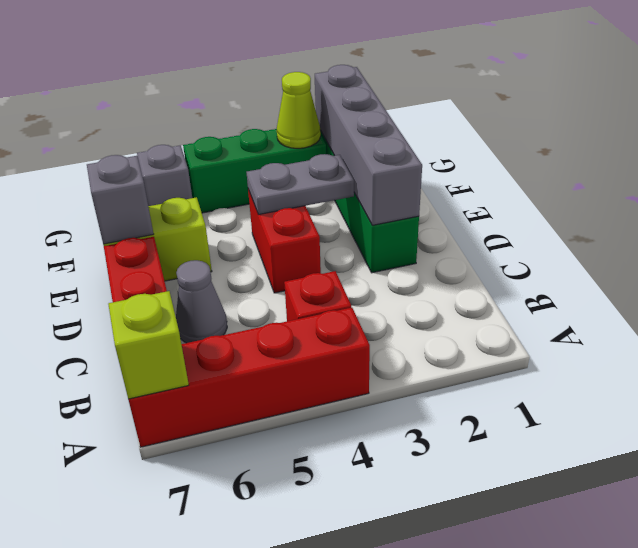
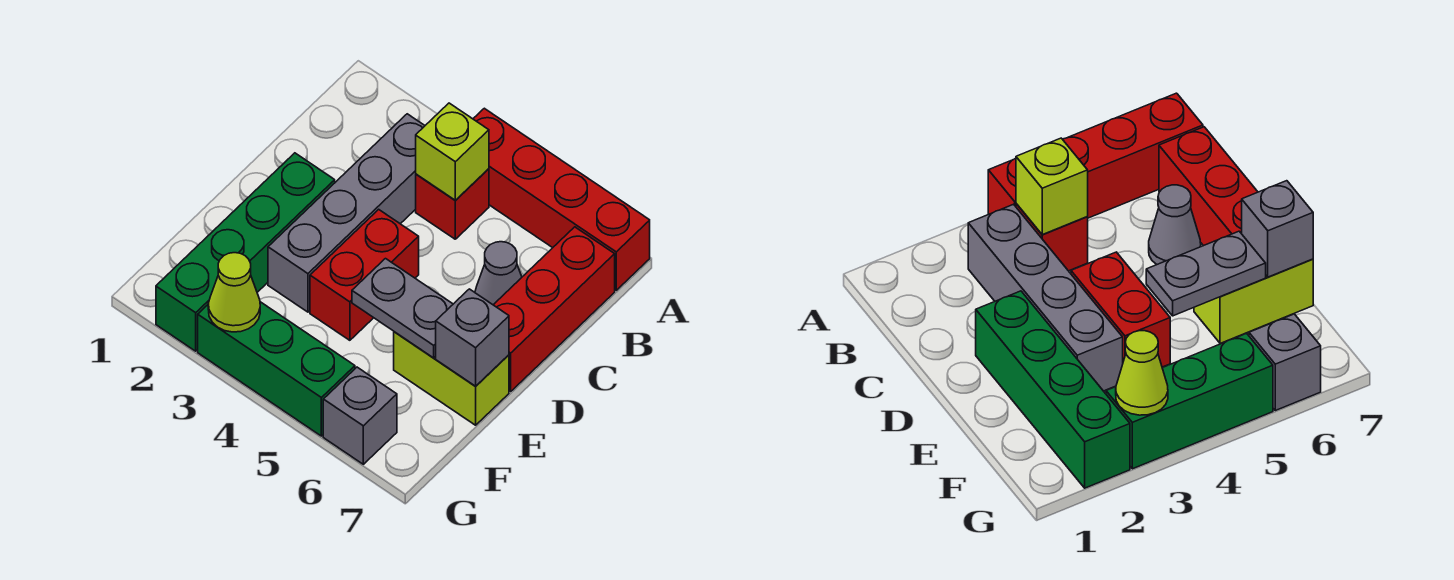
lime 1x1 brick [108,291,189,399] -> lime 1x1 brick moved to [416,103,489,200]
grey 1x4 brick [315,65,422,225] -> grey 1x4 brick moved to [268,114,425,312]
grey 1x2 plate [247,154,354,215] -> grey 1x2 plate moved to [352,259,453,358]

